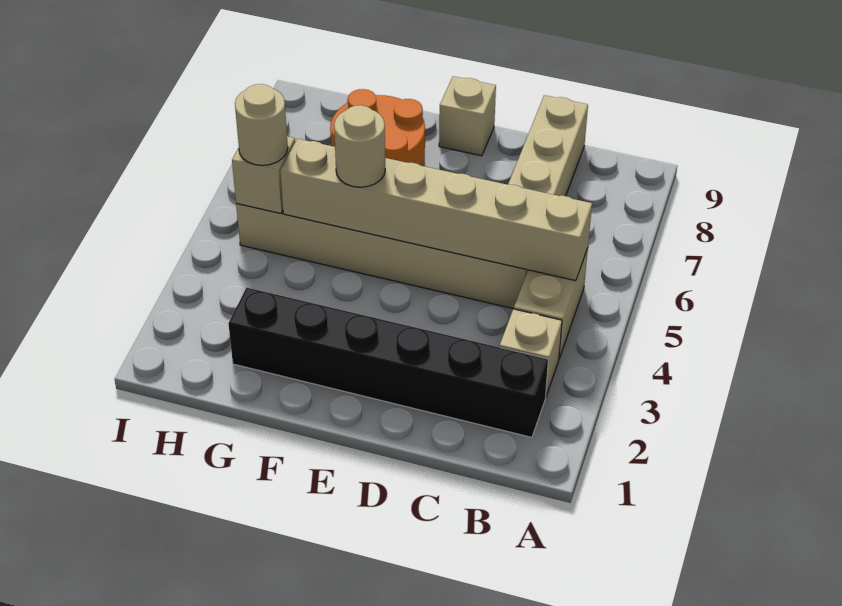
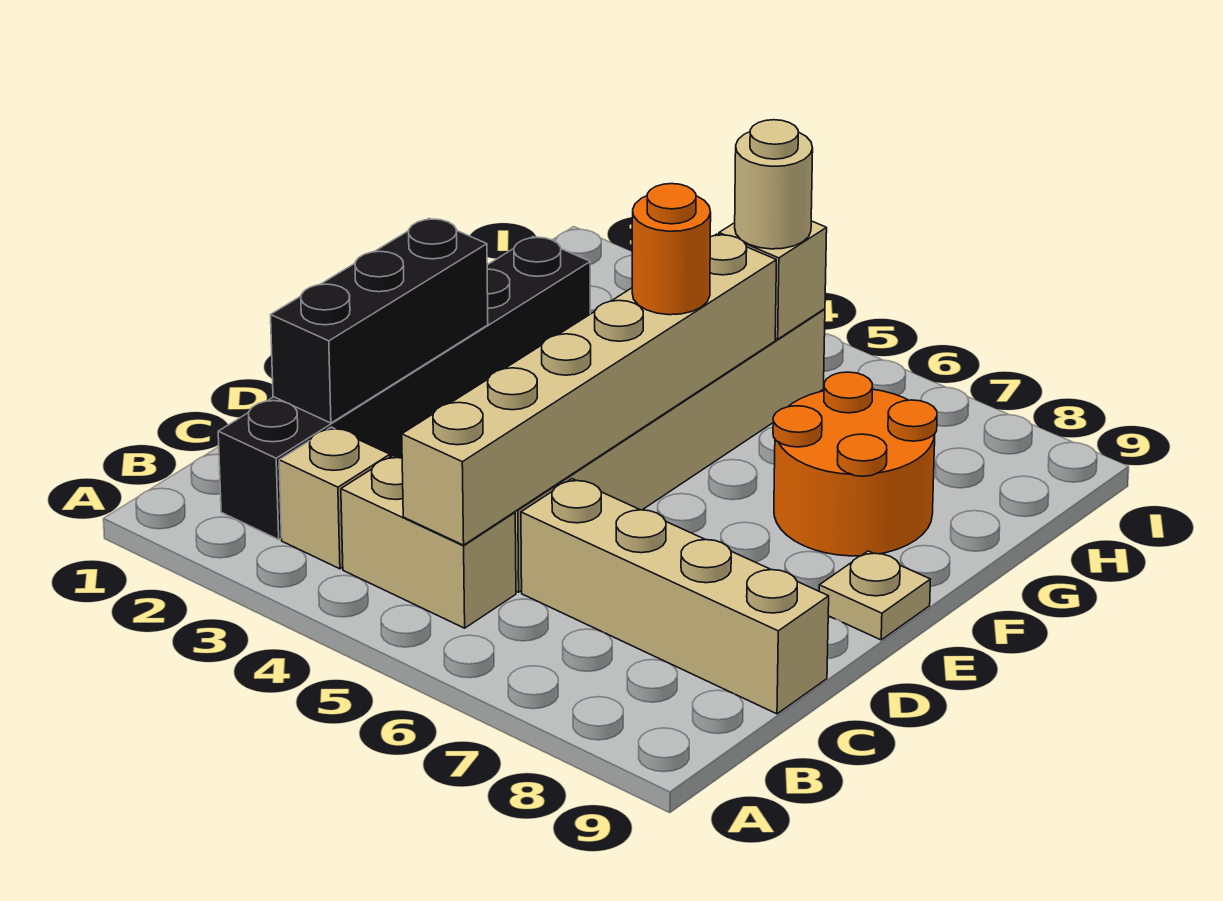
none -> black 1x3 brick [271,219,488,423]
tan 1x1 brick [439,76,496,156] -> tan 1x1 plate [819,551,931,640]
tan 1x1 round brick [334,105,385,187] -> orange 1x1 round brick [632,184,711,315]

